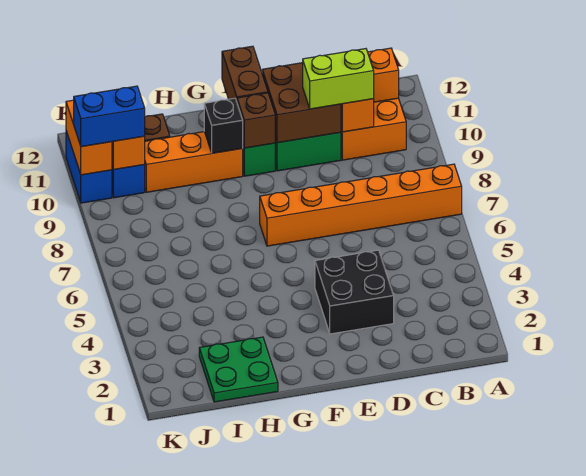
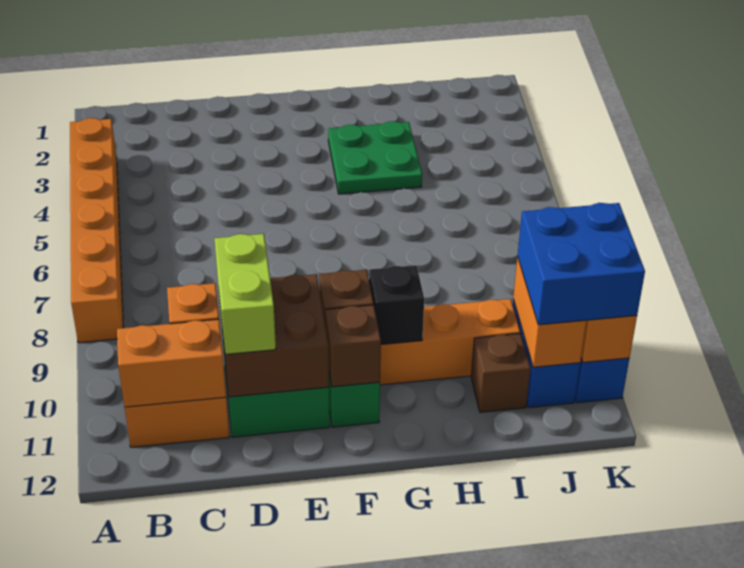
orange 1x6 brick [260,164,462,246] -> orange 1x6 brick turned to [70,118,123,343]
lime 1x2 brick [303,49,374,109] -> lime 1x2 brick turned to [214,234,276,354]
black 2x2 brick [315,250,394,334] -> none
brown 1x2 brick [222,46,268,101] -> brown 1x1 brick [325,305,381,387]
green 2x2 plate [199,337,278,402] -> green 2x2 plate moved to [328,121,422,194]
blue 1x2 brick [74,86,145,147] -> blue 2x2 brick [518,203,645,325]

